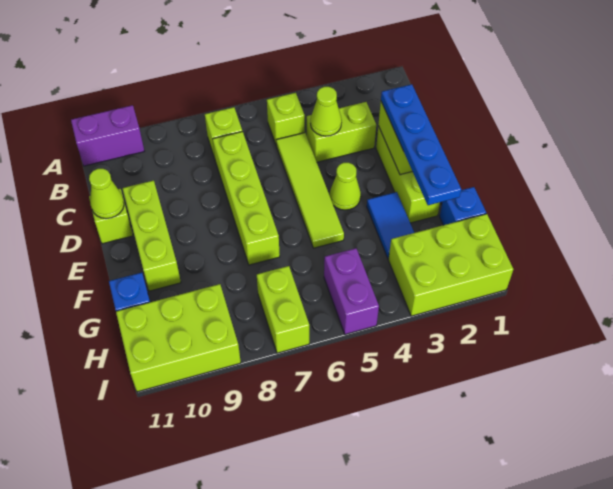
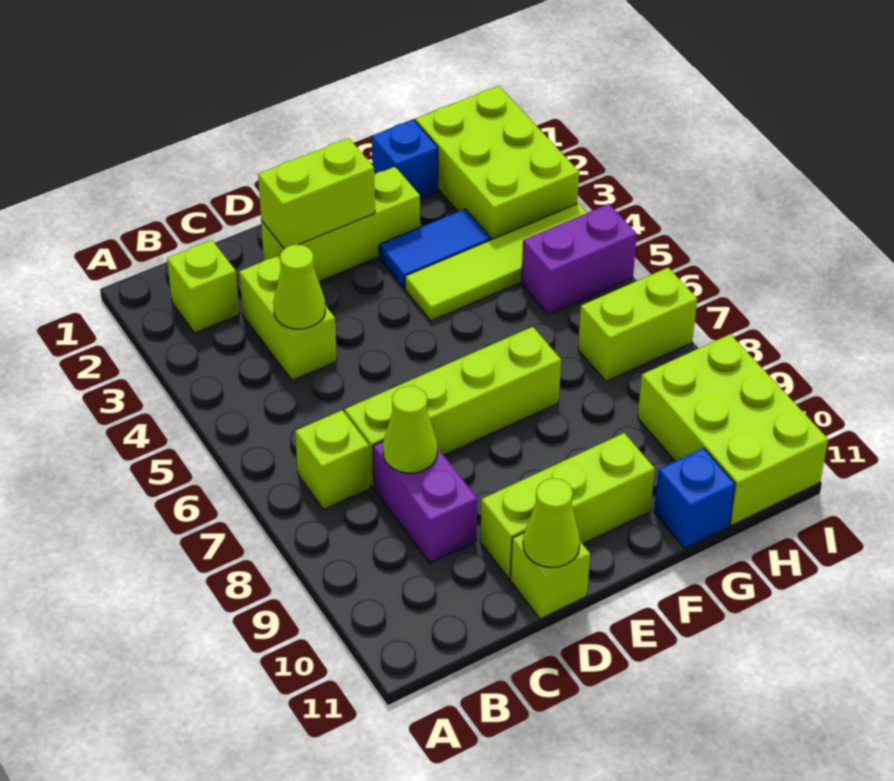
purple 1x2 brick [71,105,144,166] -> purple 1x2 brick moved to [373,441,478,563]
lime 1x1 brick [267,93,305,144] -> lime 1x1 brick moved to [167,240,239,333]
lime 1x4 tile [276,133,344,248] -> lime 1x4 tile moved to [405,203,587,321]
blue 1x4 plate [381,84,461,205] -> none
lime 1x1 cone [330,163,361,210] -> lime 1x1 cone moved to [383,386,437,473]

